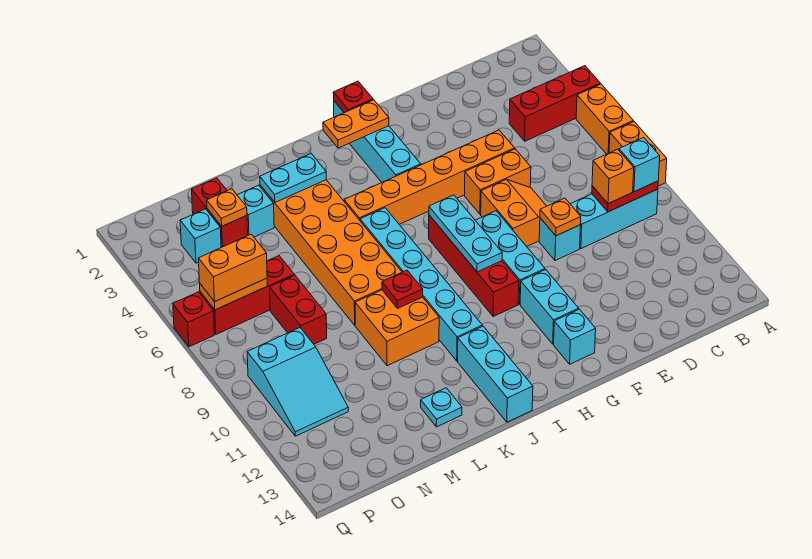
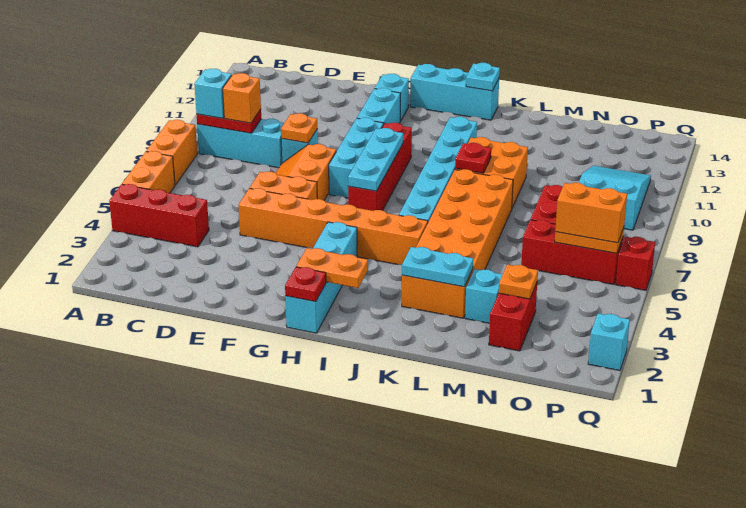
cyan 1x3 brick [458,326,533,422] -> cyan 1x3 brick turned to [410,64,499,120]
cyan 1x1 plate [421,388,462,427] -> cyan 1x1 plate moved to [466,63,500,91]
cyan 1x1 brick [180,209,221,263] -> cyan 1x1 brick moved to [588,313,630,371]

